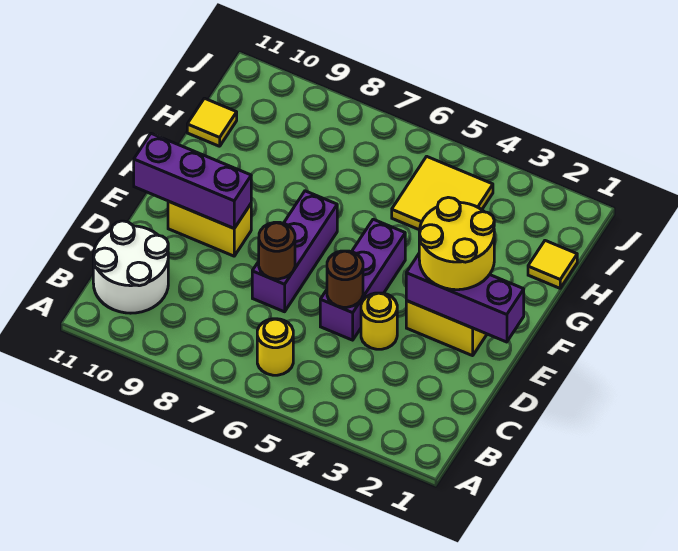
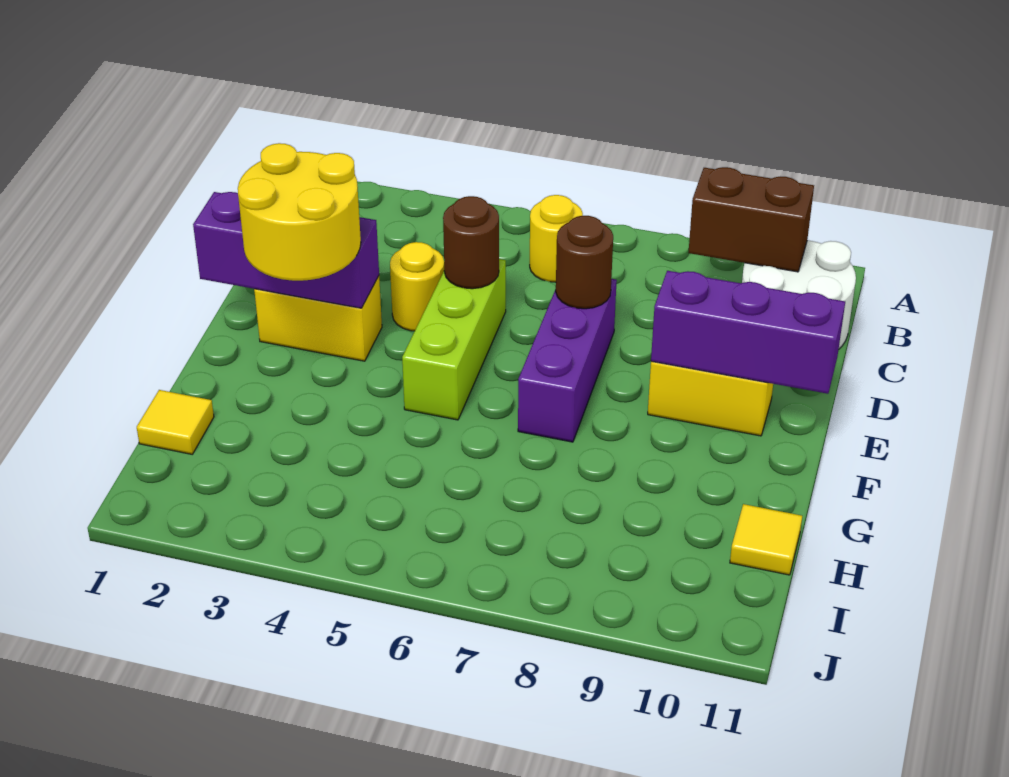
none -> brown 1x2 brick [688,167,814,272]
purple 1x3 brick [320,219,405,340] -> lime 1x3 brick [402,259,506,420]
yellow 2x2 tile [392,156,493,230] -> none

